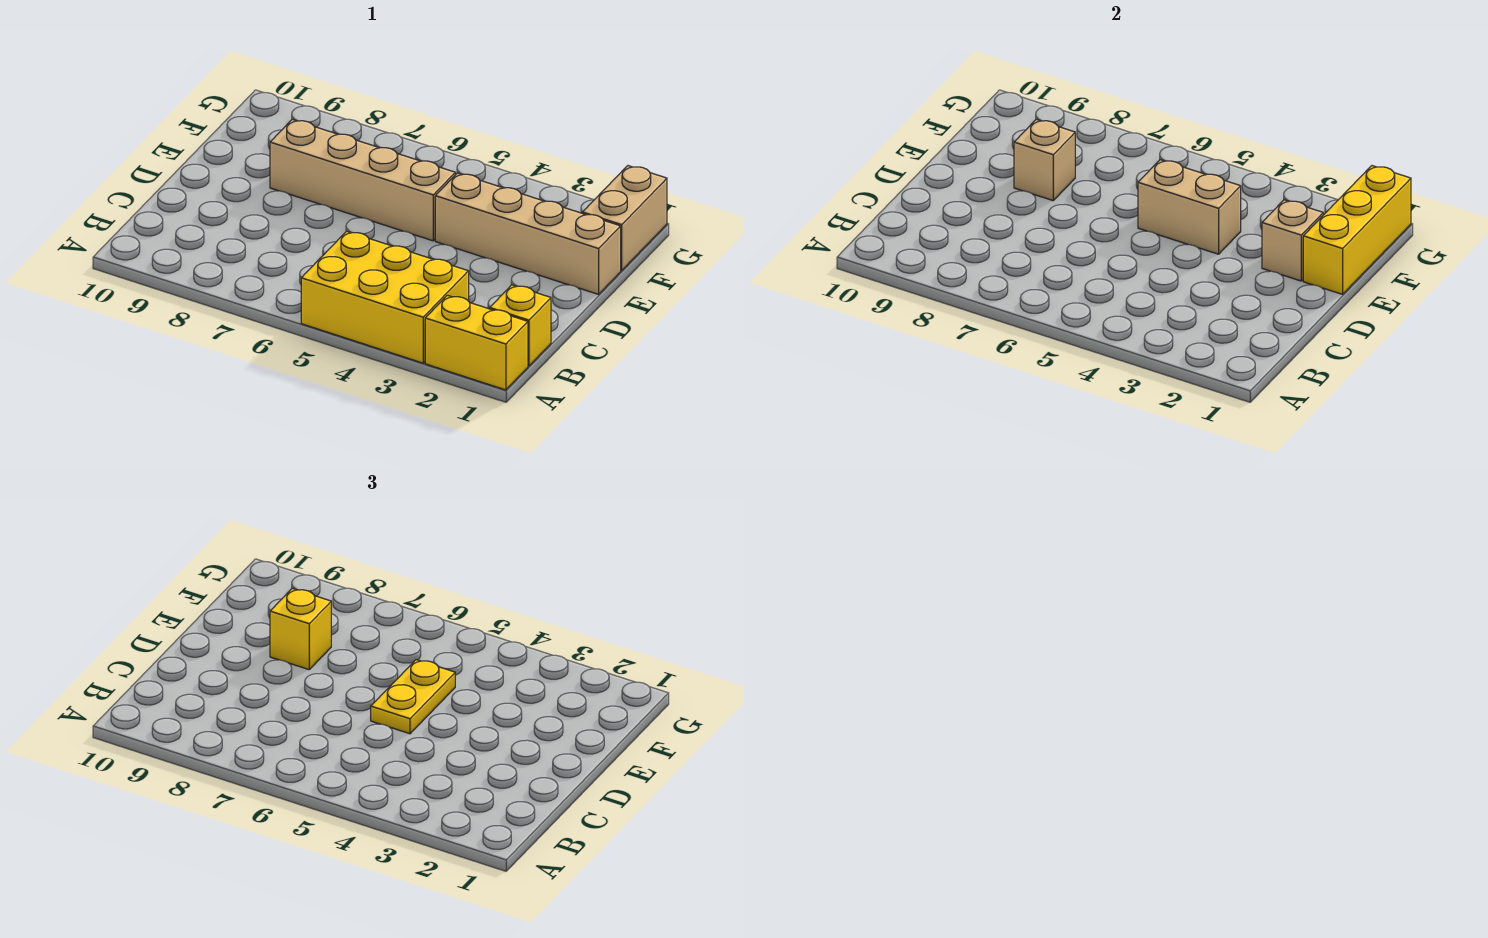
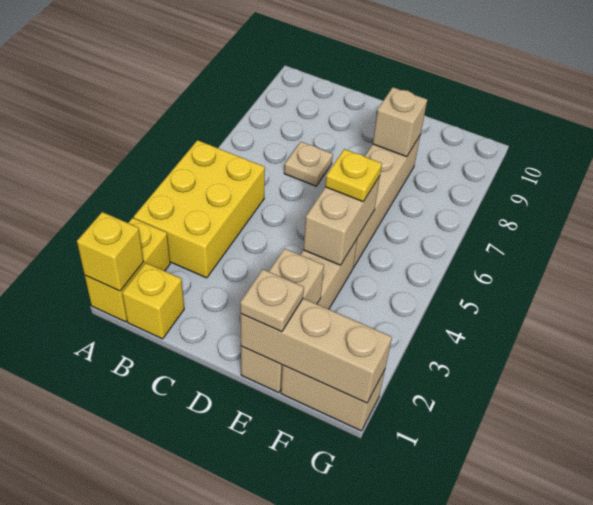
none -> tan 1x1 plate [284,142,333,186]
yellow 1x2 plate [371,660,455,734] -> yellow 1x1 plate [325,149,382,202]
yellow 1x3 brick [1303,166,1411,294] -> tan 1x3 brick [240,298,392,403]
none -> tan 1x1 plate [240,269,304,332]
yellow 1x1 brick [270,588,331,670] -> yellow 1x1 brick moved to [77,212,144,291]

